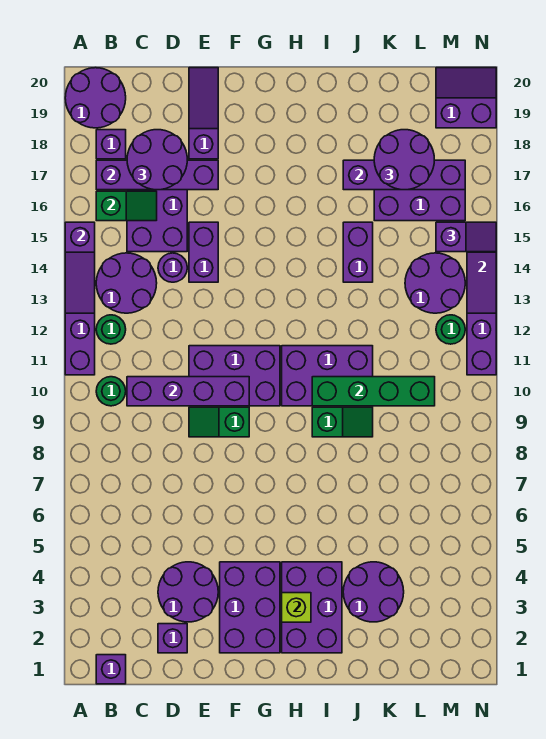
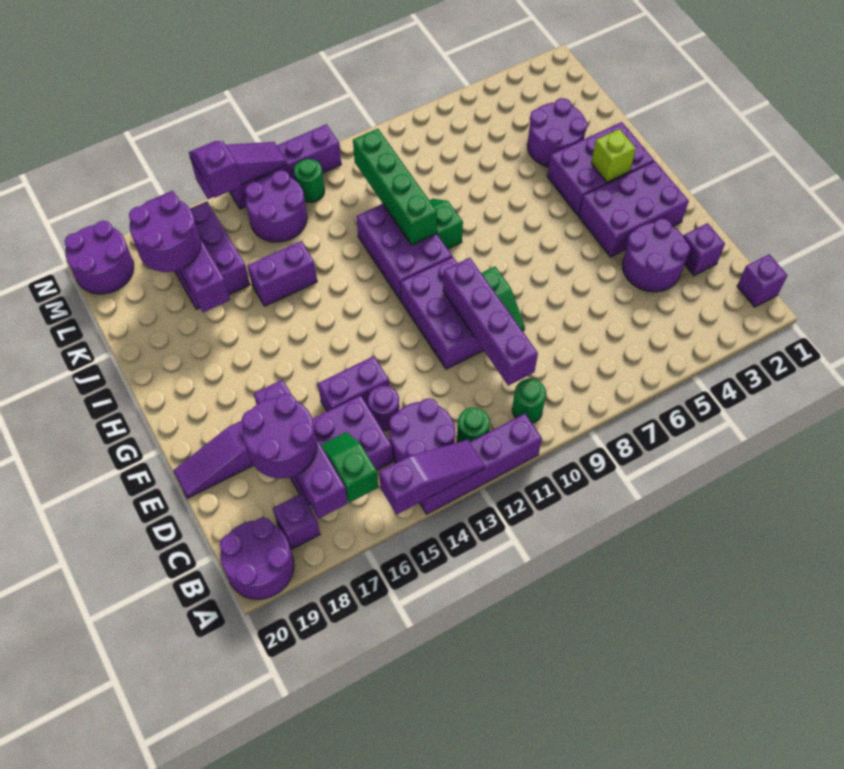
purple 2x2 slope [436,68,496,128] -> purple 2x2 round brick [65,221,134,294]

